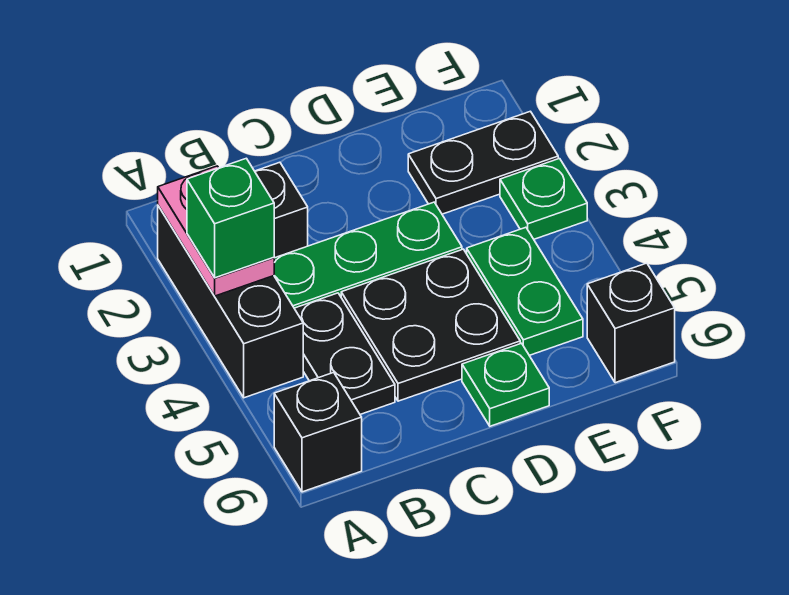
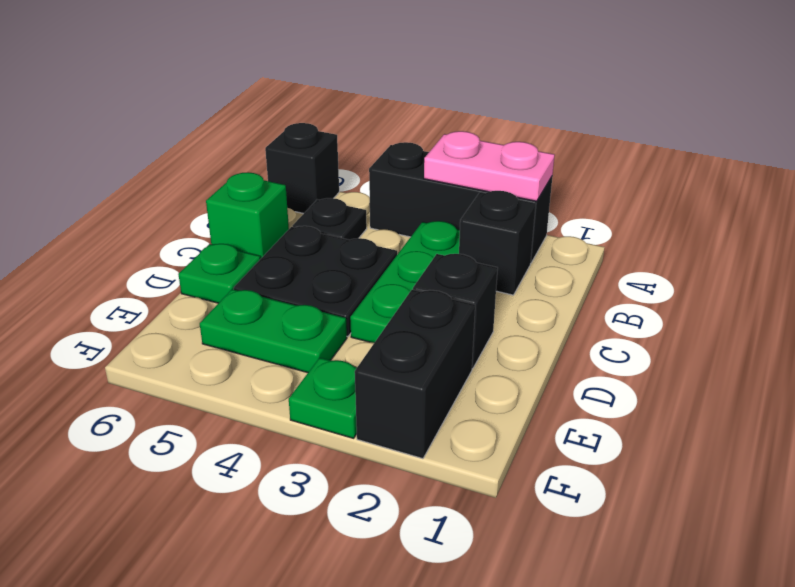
green 1x1 brick [187,158,274,278] -> green 1x1 brick moved to [206,172,289,258]
black 1x2 plate [294,293,395,414] -> black 1x1 plate [293,198,367,240]
black 1x2 plate [408,111,558,214] -> black 1x2 brick [355,290,475,459]
black 1x1 brick [587,263,675,383] -> black 1x1 brick moved to [413,254,498,369]

